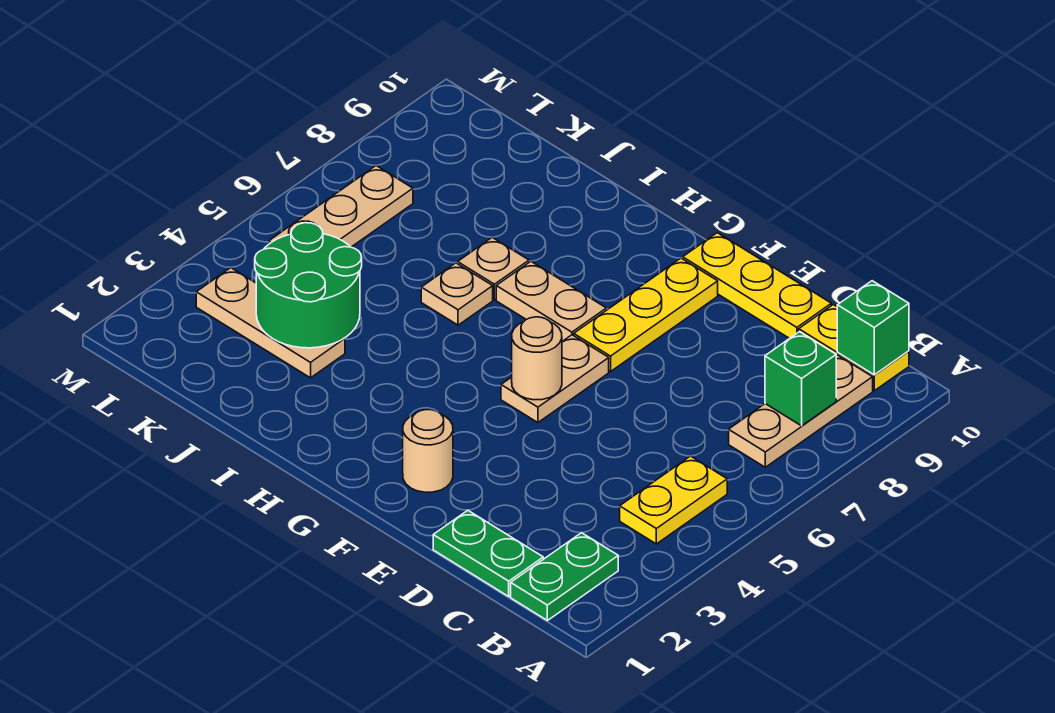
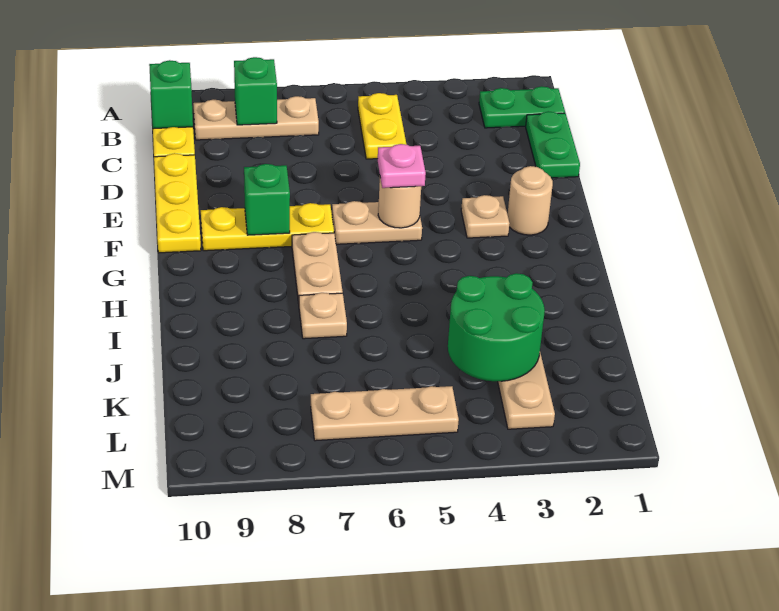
yellow 1x2 plate [620,456,727,544] -> yellow 1x2 plate turned to [358,93,407,159]
none -> pink 1x1 plate [378,144,426,188]
none -> green 1x1 brick [244,164,290,235]
tan 1x1 plate [421,263,493,325] -> tan 1x1 plate moved to [461,195,510,238]

